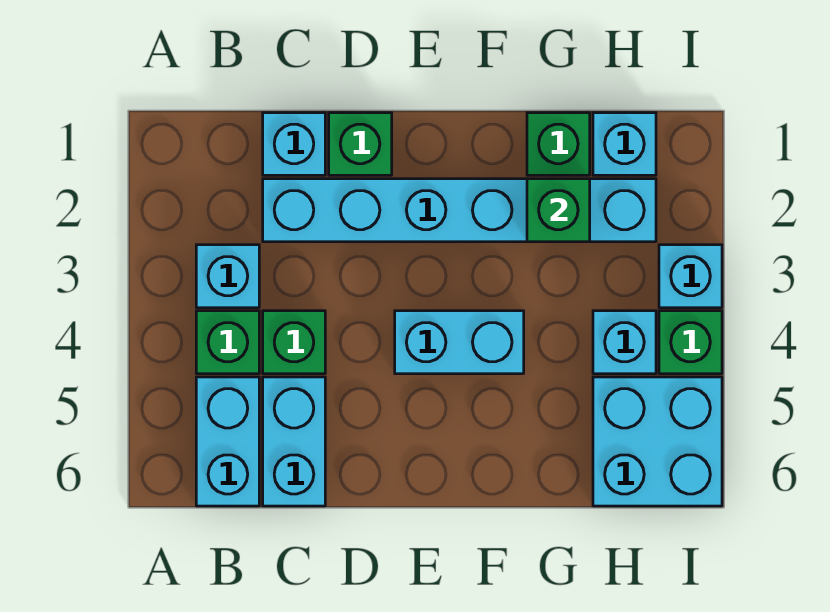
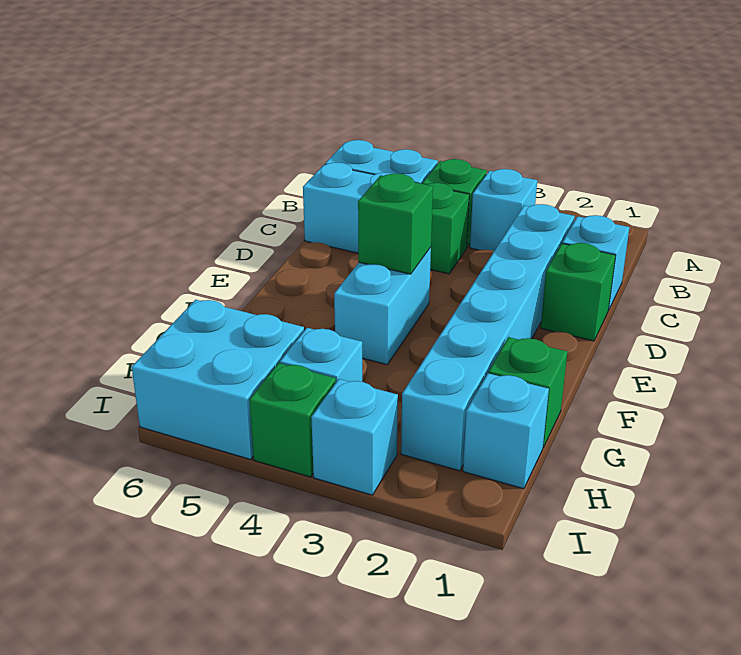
green 1x1 brick [527,179,590,242] -> green 1x1 brick moved to [358,174,433,274]

